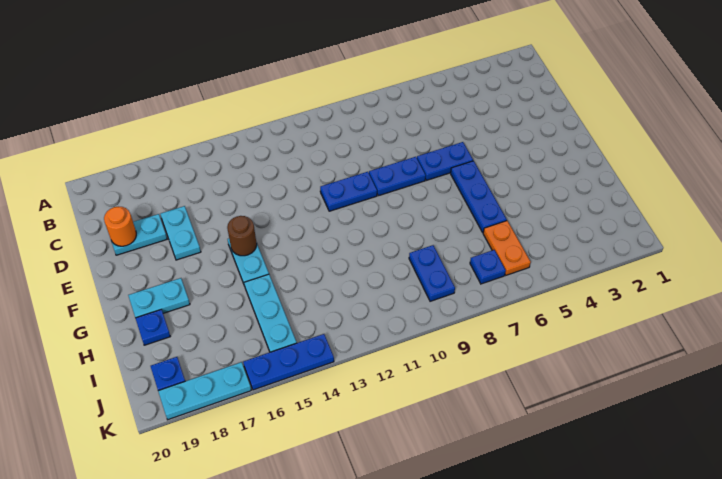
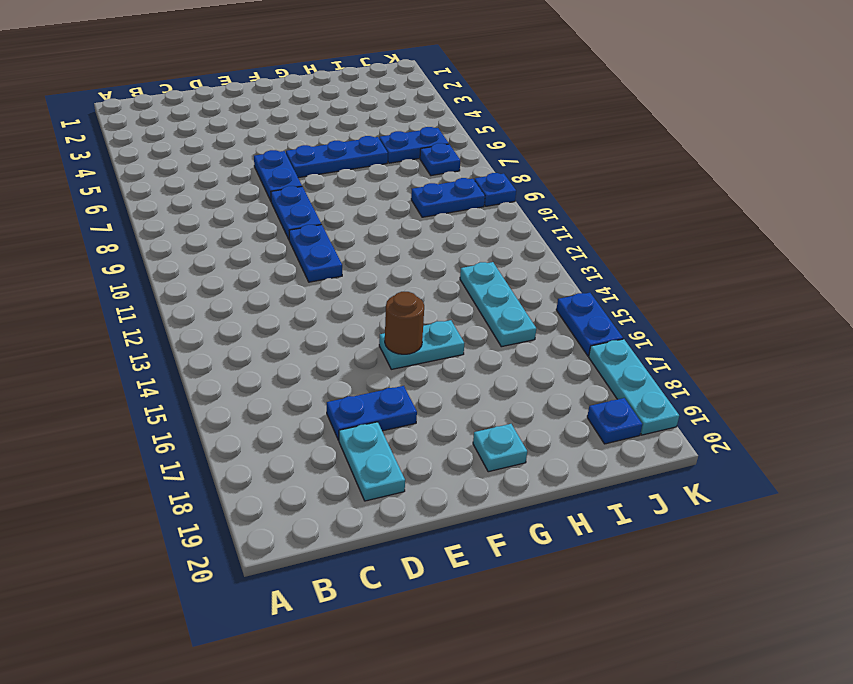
cyan 1x2 plate [160,206,201,260] -> blue 1x2 plate [327,386,417,440]
orange 1x1 round brick [104,206,136,246] -> none
cyan 1x2 plate [128,278,190,318] -> cyan 1x1 plate [473,424,527,472]
cyan 1x3 plate [244,274,297,352] -> cyan 1x3 plate turned to [460,262,536,347]
blue 1x1 plate [136,310,170,345] -> blue 1x1 plate moved to [474,173,516,206]
orange 1x2 plate [483,221,531,275] -> blue 1x2 plate [379,127,449,163]
blue 1x3 plate [243,334,334,390] -> blue 1x2 plate [556,293,623,356]

